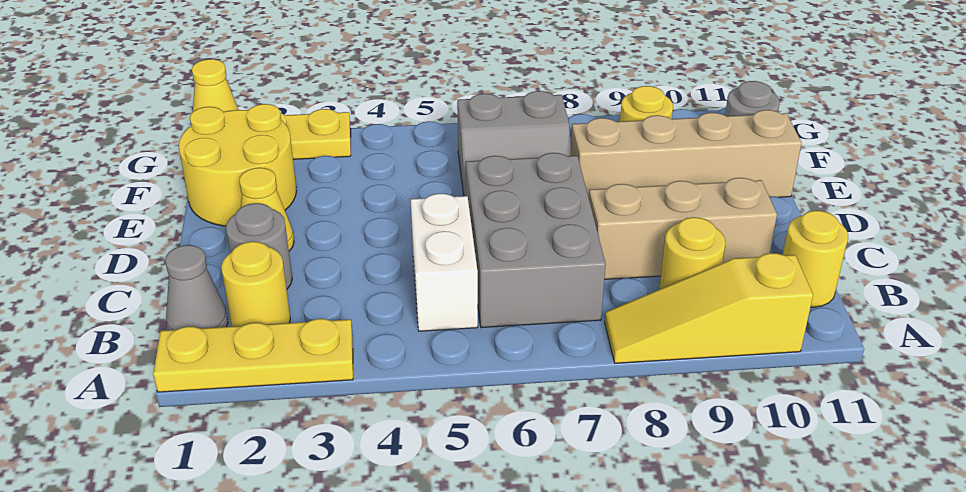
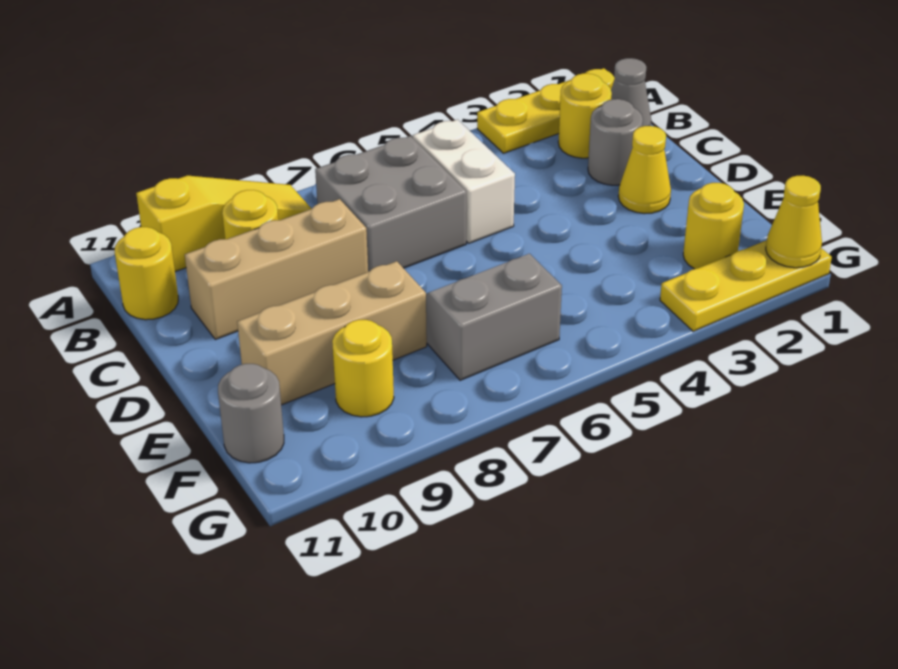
grey 2x3 brick [466,153,606,328] -> grey 2x2 brick [315,136,467,272]
yellow 2x2 round brick [179,104,296,226] -> yellow 1x1 round brick [683,183,744,269]
tan 1x4 brick [571,110,801,197] -> tan 1x3 brick [237,261,427,405]

